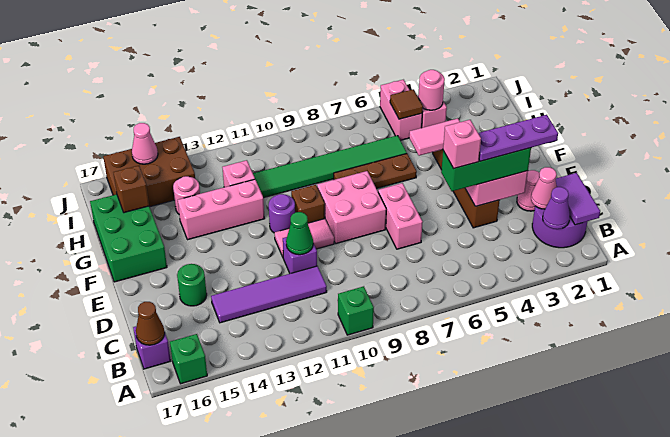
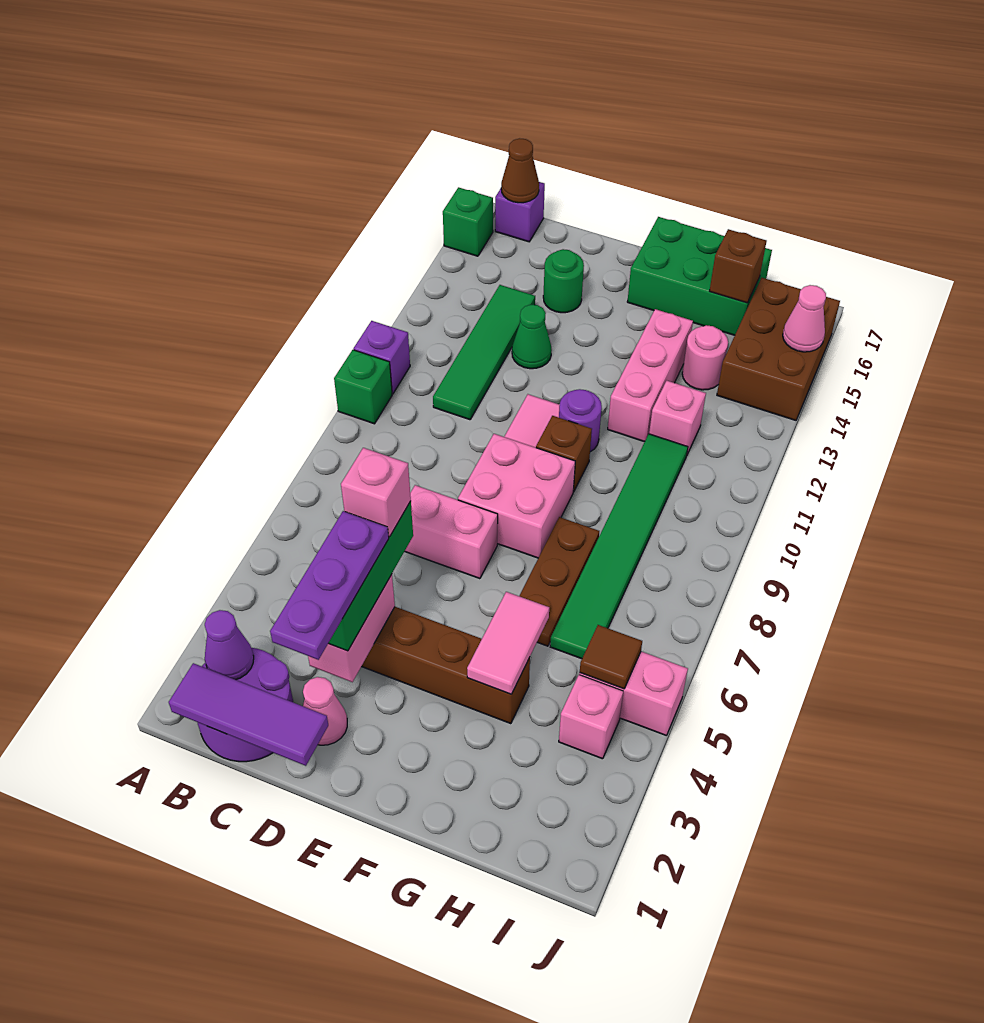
purple 1x2 tile [556,173,600,225] -> purple 1x3 tile [169,663,328,766]
pink 1x1 cone [531,167,557,209] -> none
purple 1x4 tile [211,266,327,323] -> green 1x4 tile [433,285,535,420]
purple 1x1 brick [283,237,317,274] -> purple 1x1 brick moved to [354,321,410,394]
green 1x1 cone [286,212,313,255] -> green 1x1 cone moved to [512,305,552,369]
pink 1x1 round brick [418,70,445,110] -> none

